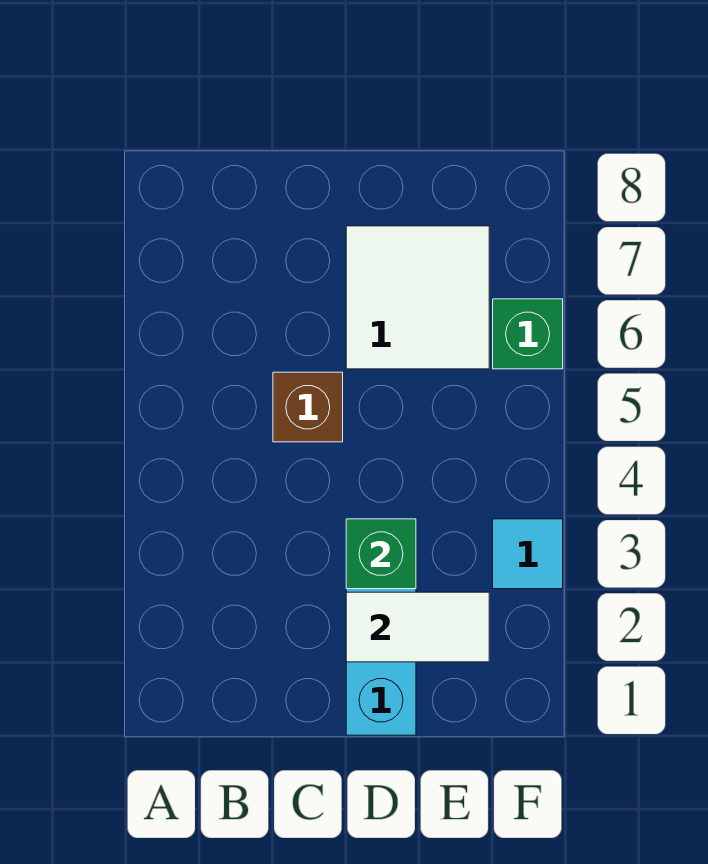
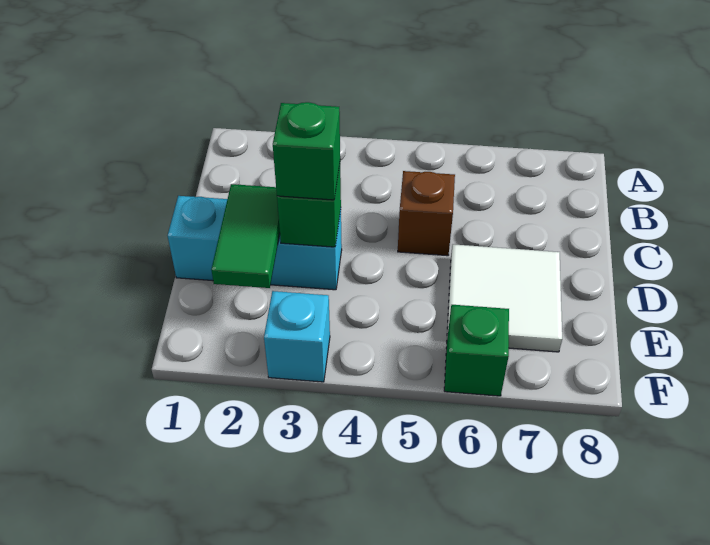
white 1x2 tile [346,592,489,662] -> green 1x2 tile [211,184,280,288]
none -> green 1x1 brick [273,102,340,200]
cyan 1x1 tile [493,519,563,589] -> cyan 1x1 brick [264,291,330,382]

